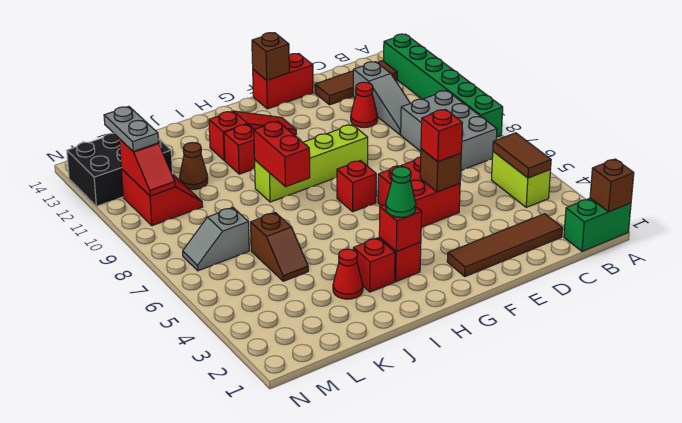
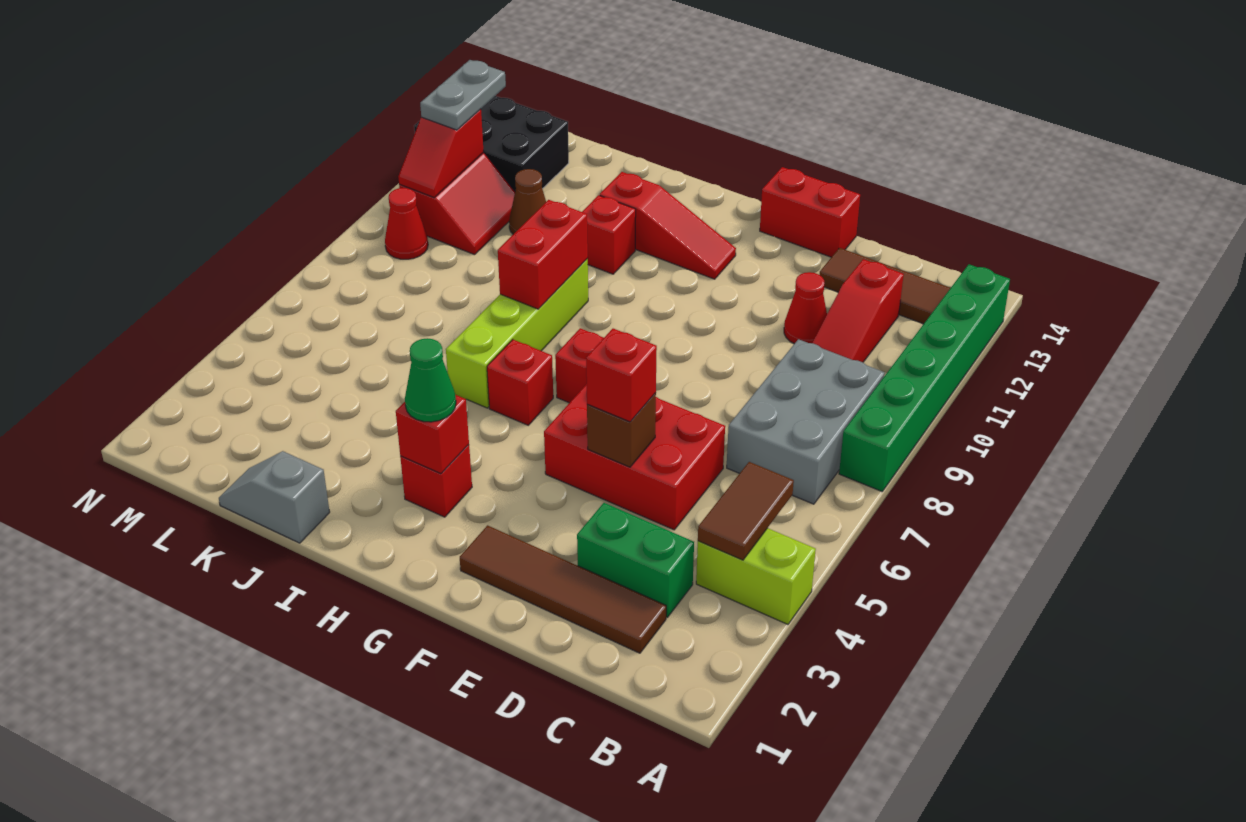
green 1x2 brick [564,198,631,251] -> green 1x2 brick moved to [577,503,694,617]
brown 1x1 brick [590,159,634,212] -> none
lime 1x2 brick [491,152,550,207] -> lime 1x2 brick turned to [696,528,816,624]
grey 1x3 slope [353,62,410,135] -> red 1x3 slope [812,259,904,362]
red 2x2 brick [378,157,460,227] -> red 2x3 brick [544,384,725,530]
lime 1x4 brick [255,125,368,202] -> lime 1x4 brick turned to [446,259,588,408]
brown 1x1 brick [252,33,289,80] -> none
red 1x1 brick [353,238,395,292] -> red 1x1 brick moved to [487,340,553,425]
red 1x1 cone [333,249,363,299] -> red 1x1 cone moved to [385,188,428,259]
brown 1x2 slope [251,213,308,281] -> none
grey 1x2 slope [183,208,249,271] -> grey 1x2 slope moved to [219,451,330,543]

